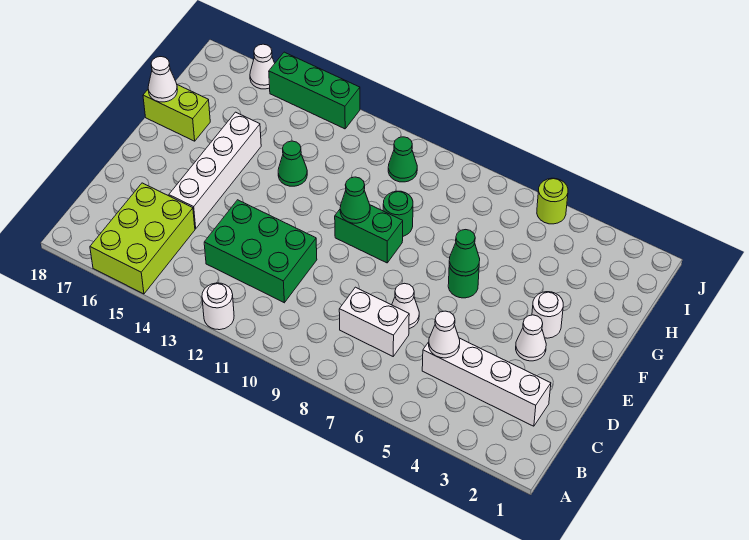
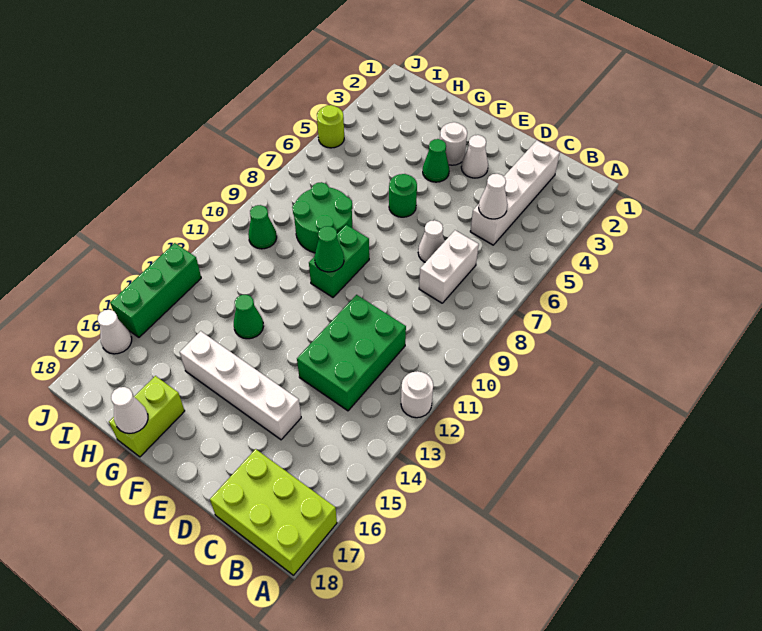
lime 2x3 brick [90,183,195,294] -> lime 2x3 brick moved to [210,449,337,575]
green 1x1 cone [449,230,480,276] -> green 1x1 cone moved to [423,139,449,182]
green 1x1 round brick [383,191,413,236] -> green 2x2 round brick [292,182,352,253]

